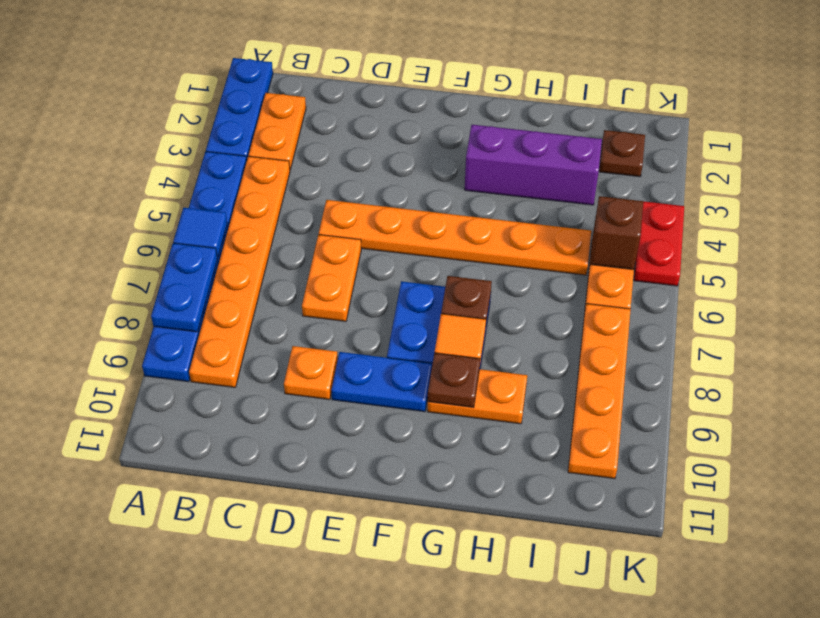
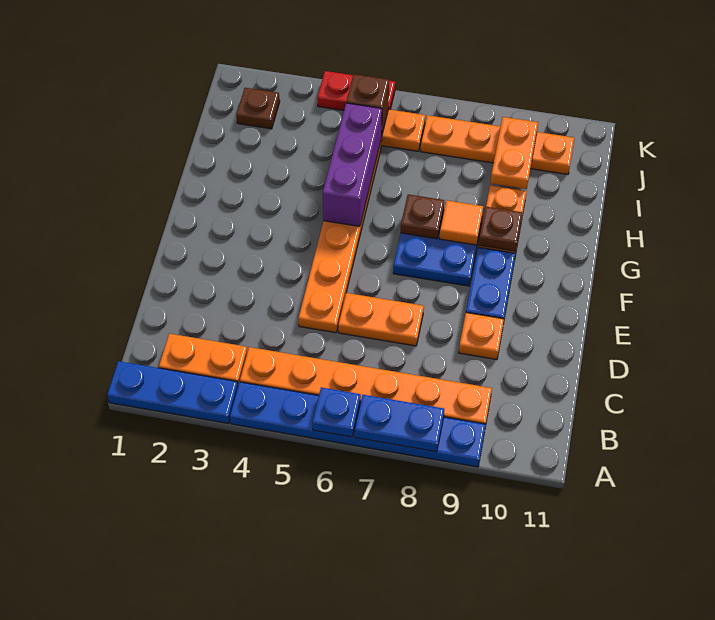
blue 1x1 tile [173,208,227,257] -> blue 1x1 plate [312,388,361,437]
purple 1x3 brick [465,125,602,205] -> purple 1x3 brick moved to [323,103,382,226]
none -> orange 1x2 plate [491,117,538,189]

